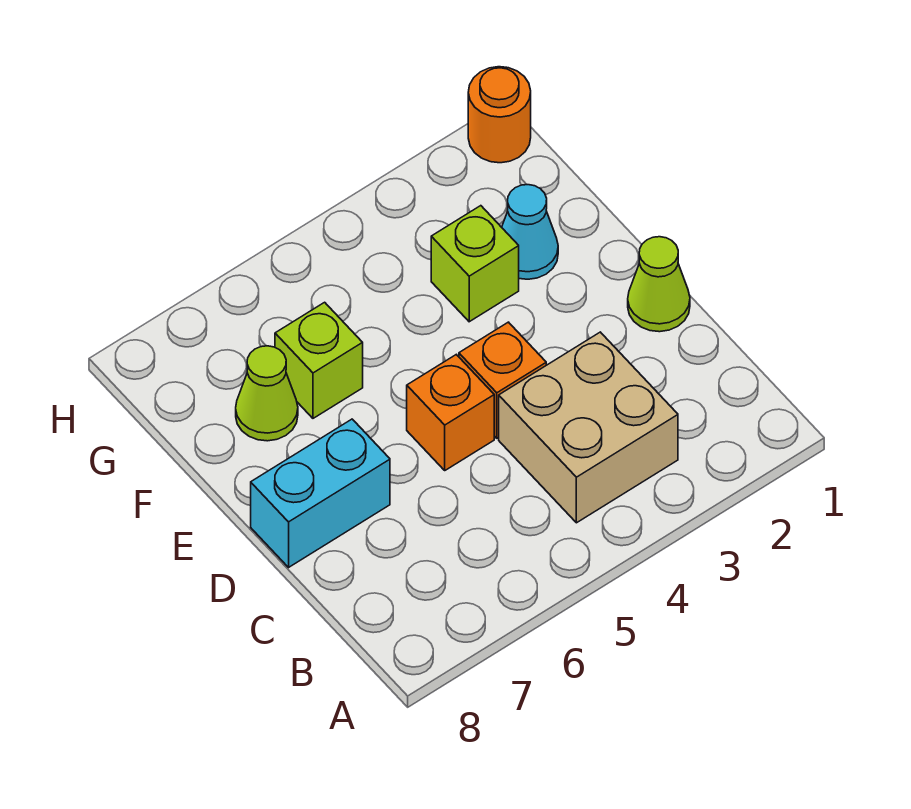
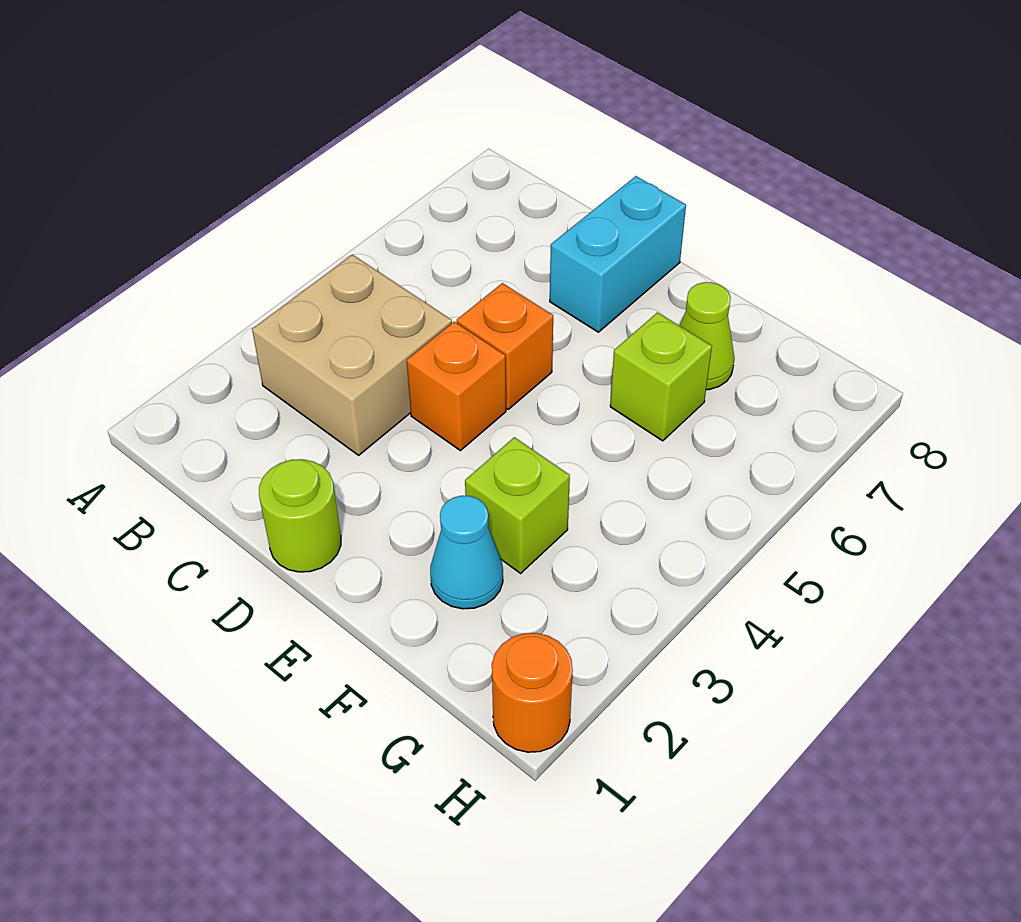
lime 1x1 cone [628,237,690,332] -> lime 1x1 round brick [259,459,341,572]

